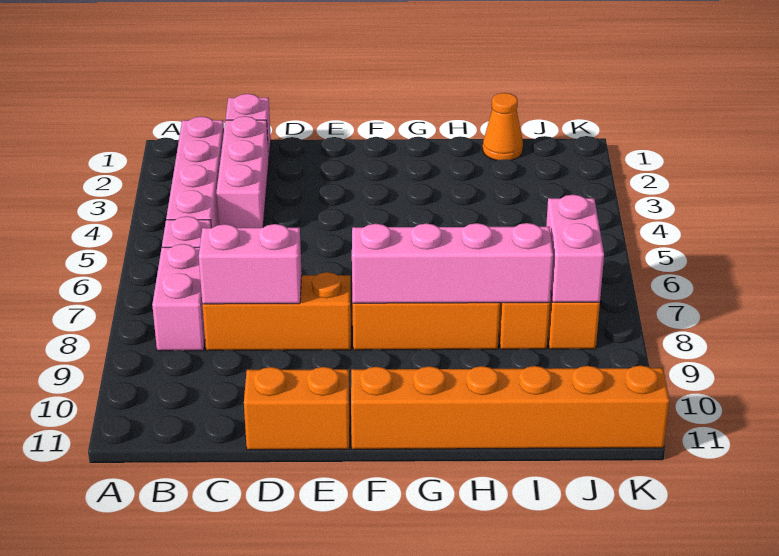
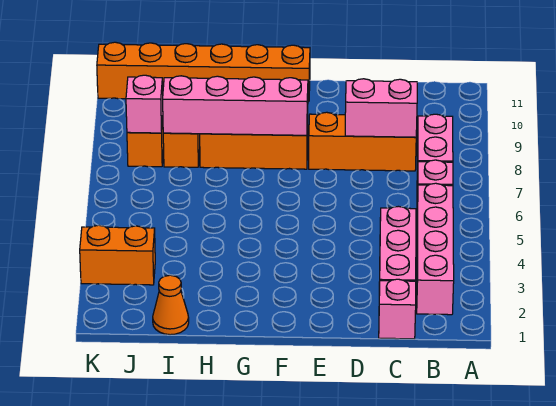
orange 1x2 brick [244,367,350,450] -> orange 1x2 brick moved to [80,225,155,285]
pink 1x2 brick [546,195,604,302] -> pink 1x1 brick [126,75,163,133]

